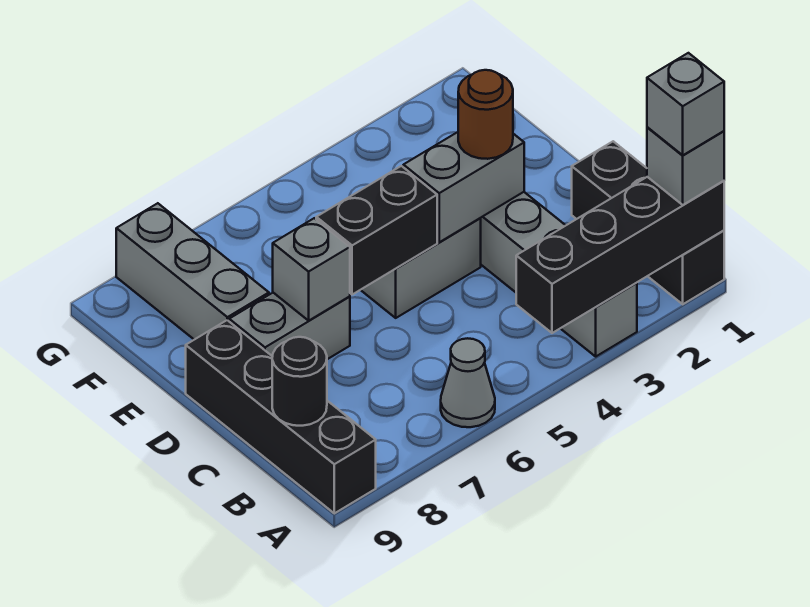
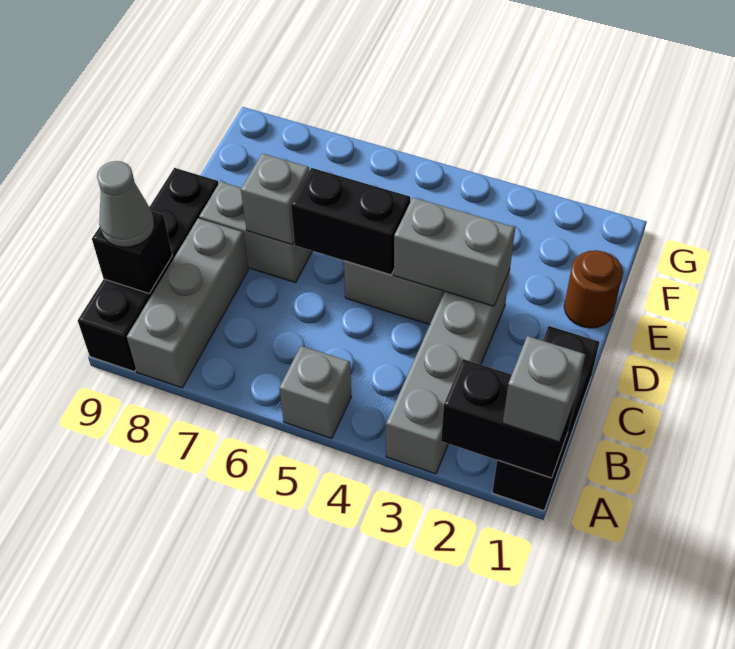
black 1x4 brick [516,177,724,333] -> black 1x2 brick [441,359,576,478]
grey 1x1 brick [647,53,724,155] -> grey 1x1 brick moved to [279,346,351,439]
grey 1x1 cone [441,338,495,427] -> grey 1x1 cone moved to [97,161,154,247]
black 1x1 round brick [272,337,327,426] -> black 1x1 brick [92,212,172,293]
brown 1x1 round brick [458,70,513,159] -> brown 1x1 round brick moved to [564,250,623,328]
grey 1x3 brick [116,203,269,340] -> grey 1x3 brick moved to [127,218,248,388]

